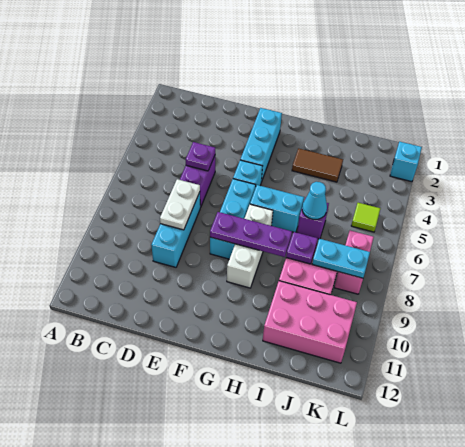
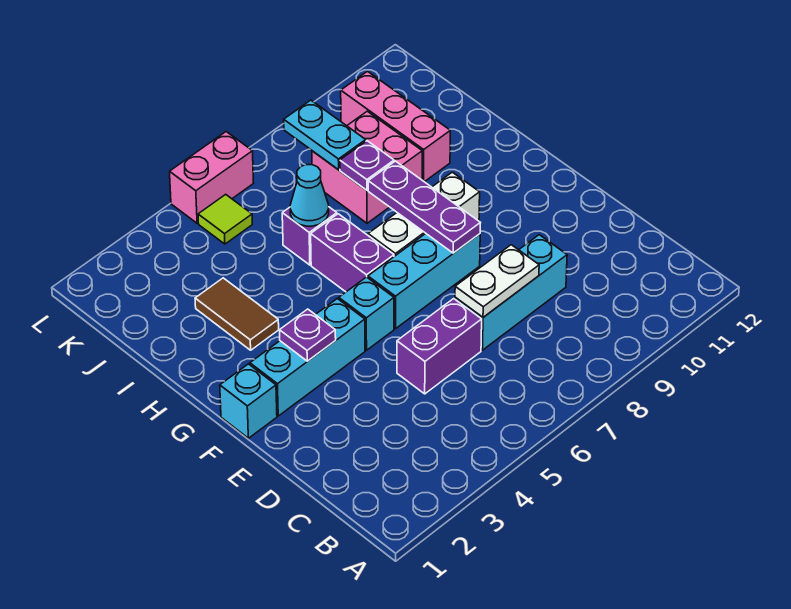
purple 1x1 plate [186,142,215,171] -> purple 1x1 plate moved to [279,309,336,361]
cyan 1x2 brick [250,185,304,232] -> purple 1x2 brick [311,214,394,292]
pink 2x3 brick [263,281,357,363] -> pink 1x3 brick [341,71,450,182]
pink 1x2 brick [334,231,374,294] -> pink 1x2 brick moved to [170,132,253,223]
cyan 1x1 brick [390,142,422,182] -> cyan 1x1 brick moved to [220,364,277,438]

